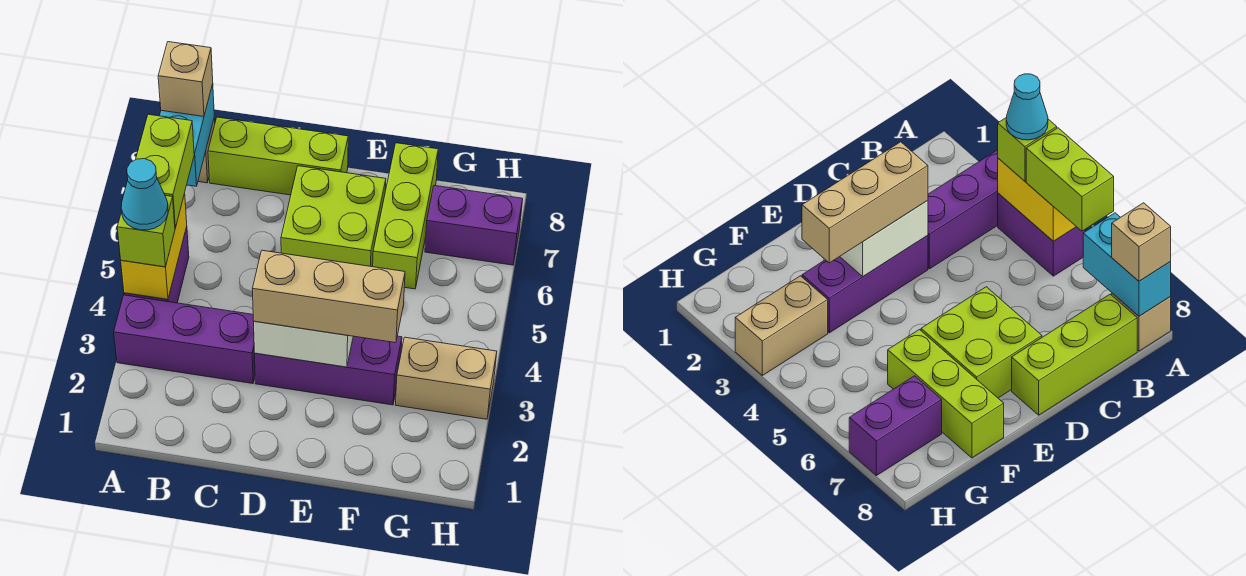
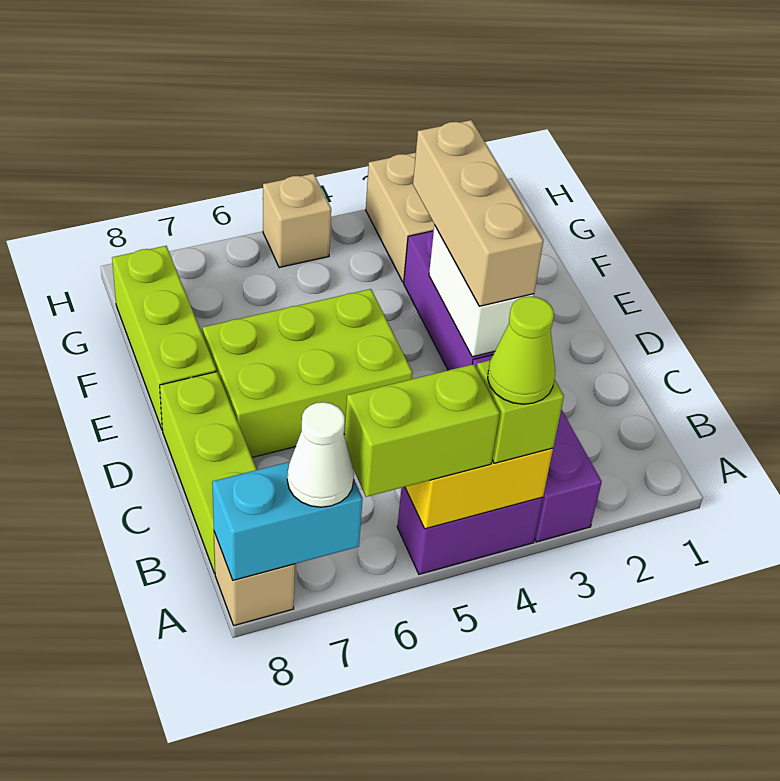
cyan 1x1 cone [121,159,168,230] -> lime 1x1 cone [488,296,555,404]
none -> white 1x1 cone [287,402,354,507]
tan 1x1 brick [158,42,213,117] -> tan 1x1 brick moved to [263,174,331,268]
lime 2x2 brick [281,166,386,267] -> lime 2x3 brick [202,289,412,457]
lime 1x3 brick [373,143,438,289] -> lime 1x3 brick turned to [112,246,216,429]
purple 1x2 brick [425,186,523,265] -> none

